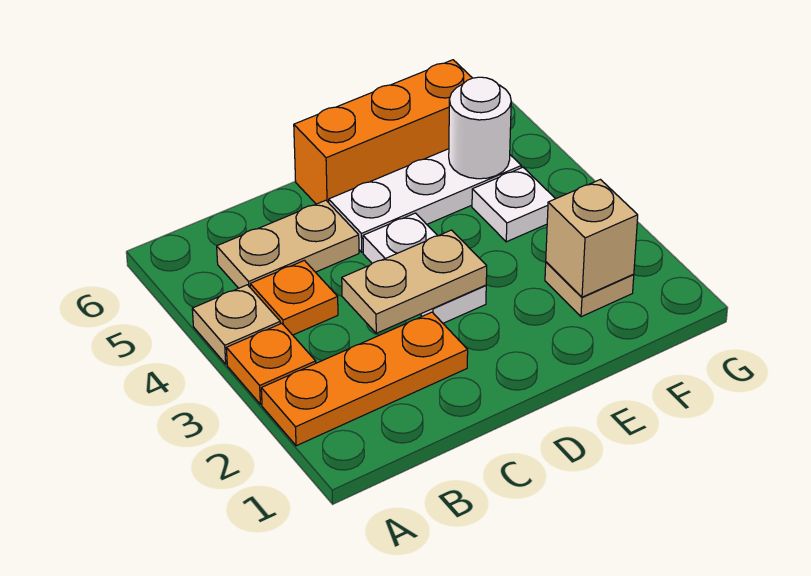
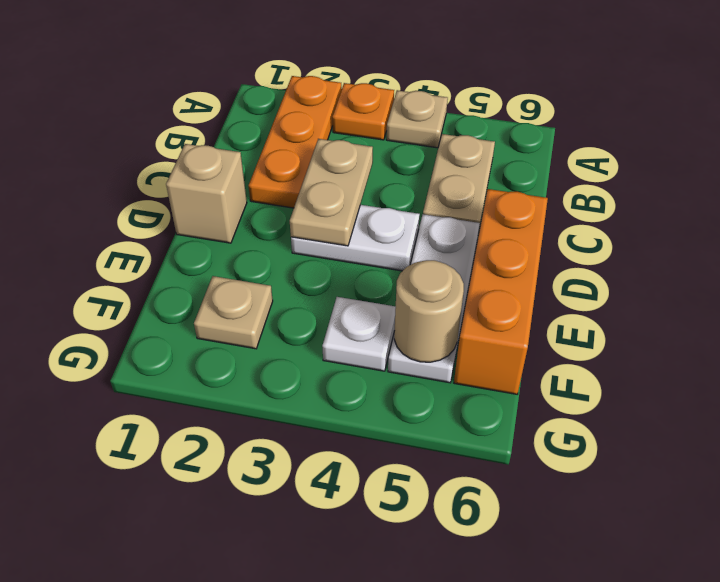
orange 1x1 plate [250,260,338,335] -> none
tan 1x1 brick [546,180,638,297] -> tan 1x1 brick moved to [166,144,247,243]
white 1x1 round brick [449,77,511,179] -> tan 1x1 round brick [394,260,464,362]

